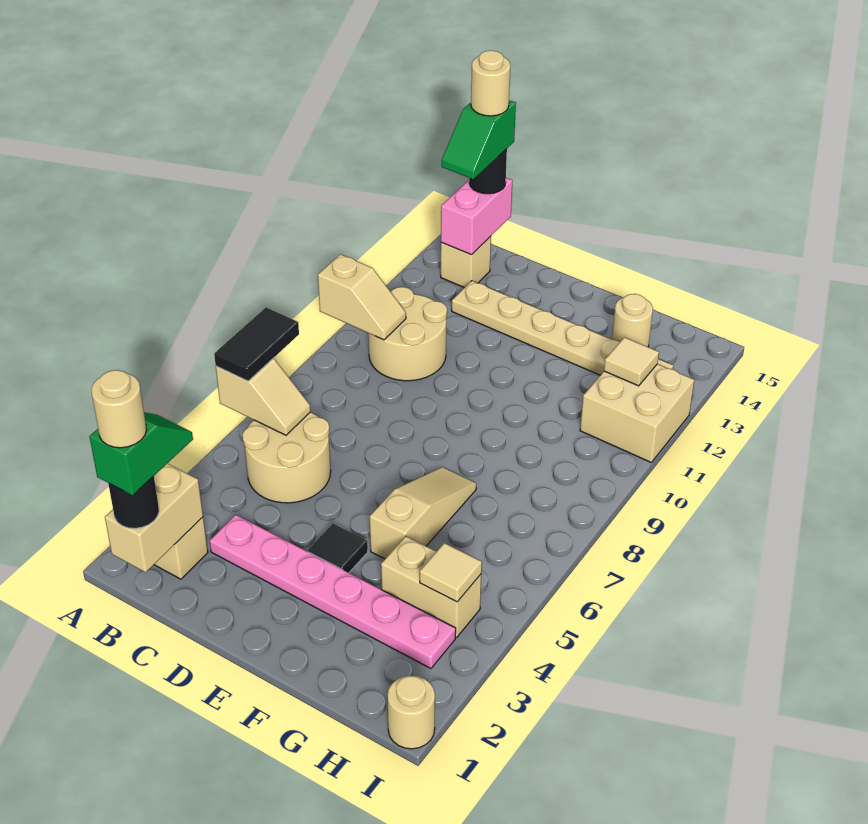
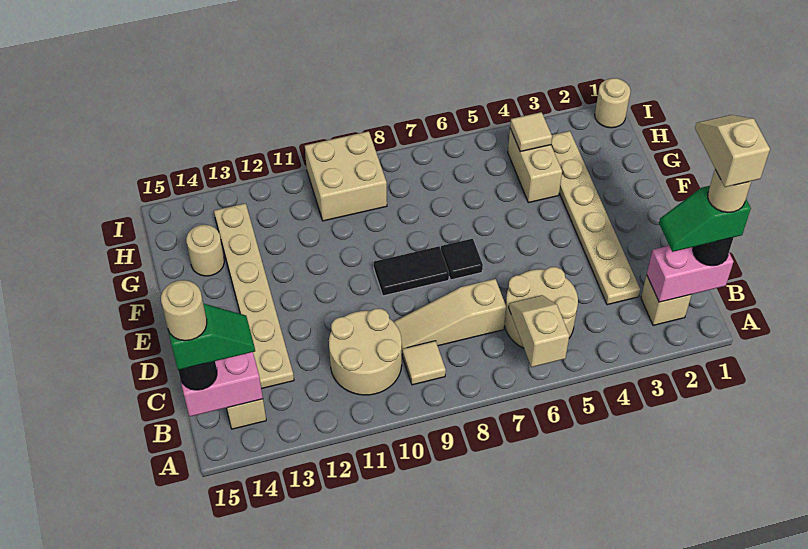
black 1x2 tile [214,308,299,381] -> black 1x2 tile moved to [374,246,449,296]
tan 1x2 slope [318,254,406,340] -> tan 1x2 slope moved to [695,115,770,187]
tan 1x2 brick [105,464,203,572] -> pink 1x2 brick [647,246,734,302]
pink 1x6 plate [210,515,456,669] -> tan 1x6 plate [551,131,640,305]
black 1x1 tile [308,524,368,573] -> black 1x1 tile moved to [441,239,483,280]
tan 1x3 slope [370,467,476,559] -> tan 1x3 slope moved to [394,279,506,349]
tan 2x2 brick [580,364,694,462] -> tan 2x2 brick moved to [305,131,387,221]
tan 1x1 tile [604,337,659,386] -> tan 1x1 tile moved to [402,341,446,385]

